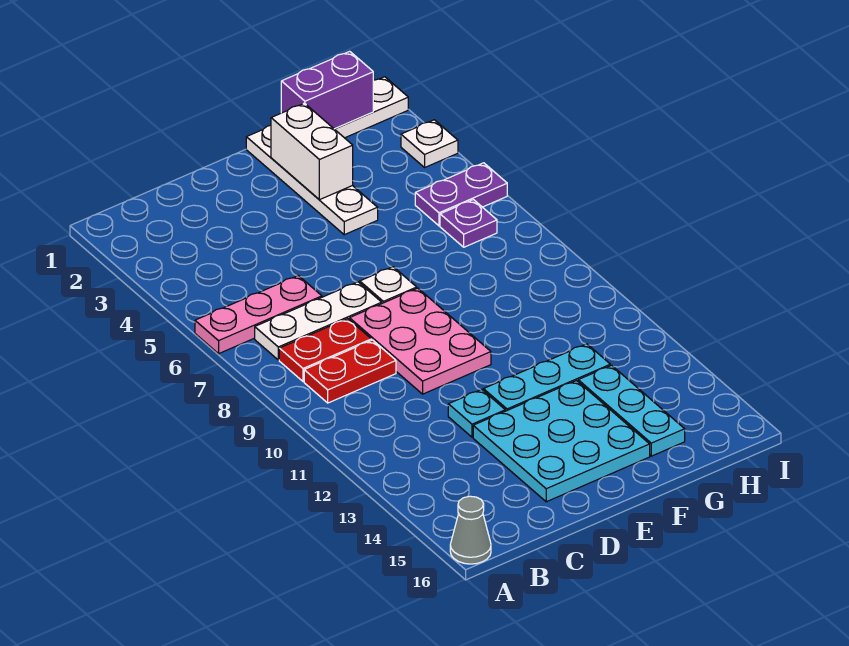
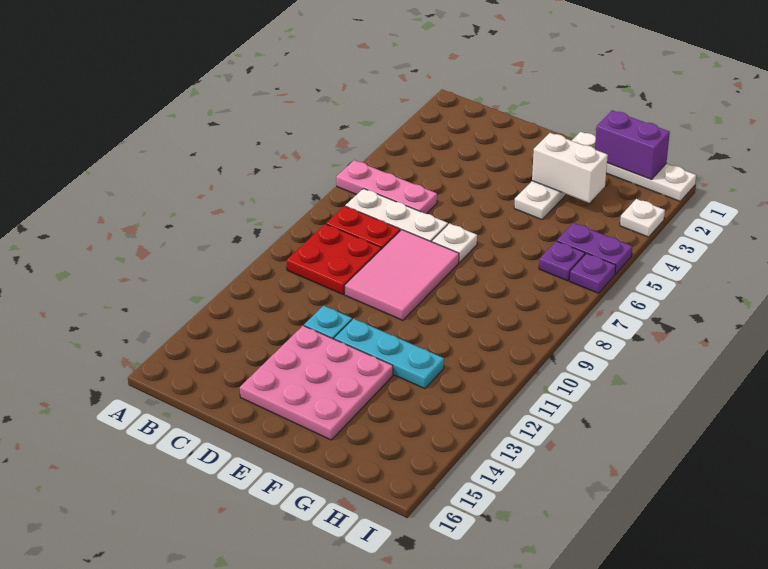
grey 1x1 cone [450,496,491,564] -> none
red 1x2 plate [304,340,396,403] -> red 2x2 plate [287,224,381,294]
pink 2x3 plate [350,288,491,394] -> pink 2x3 tile [345,230,459,320]
cyan 3x3 plate [473,381,650,502] -> pink 3x3 plate [240,326,393,440]
white 1x2 brick [271,103,353,200] -> white 1x2 brick turned to [532,133,608,203]
cyan 1x3 plate [578,365,685,456] -> none
none -> purple 1x1 plate [569,253,616,293]

